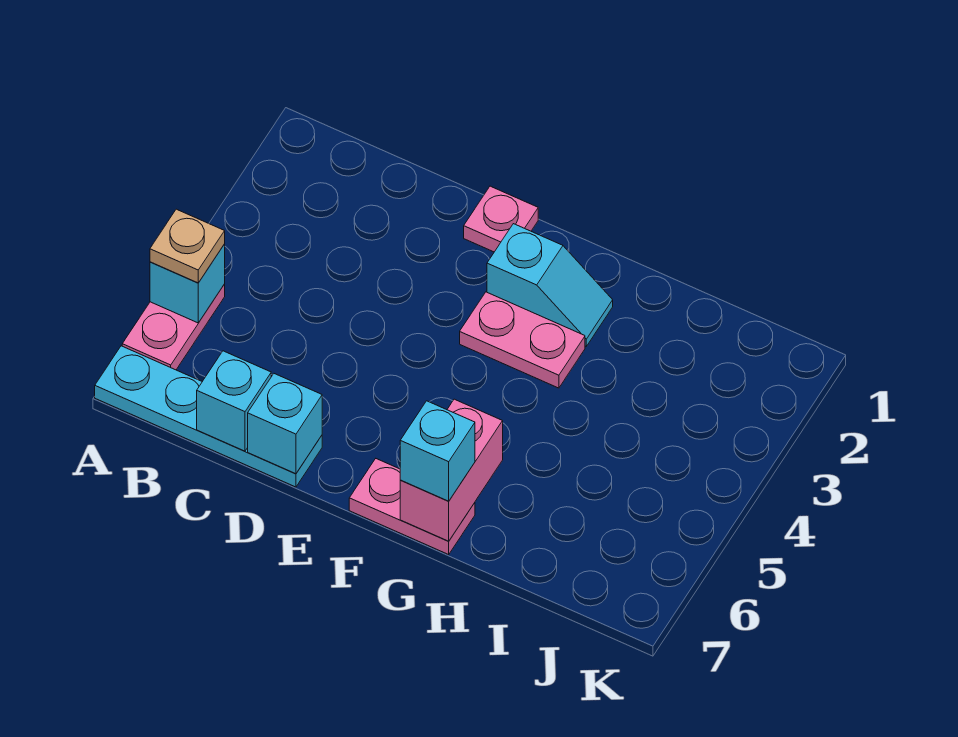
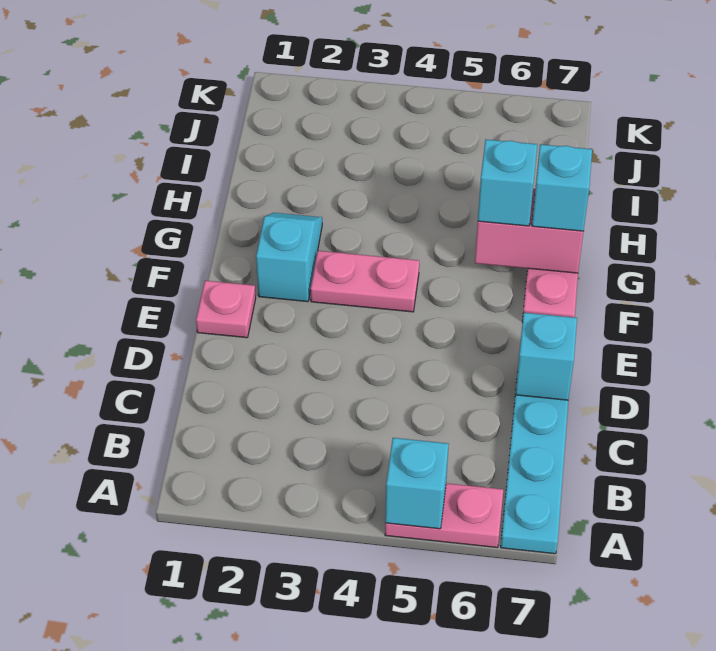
tan 1x1 plate [150,209,225,283] -> none
cyan 1x1 brick [197,351,271,451] -> cyan 1x1 brick moved to [478,140,537,226]
pink 1x2 plate [460,292,585,388] -> pink 1x2 plate turned to [311,251,419,312]

